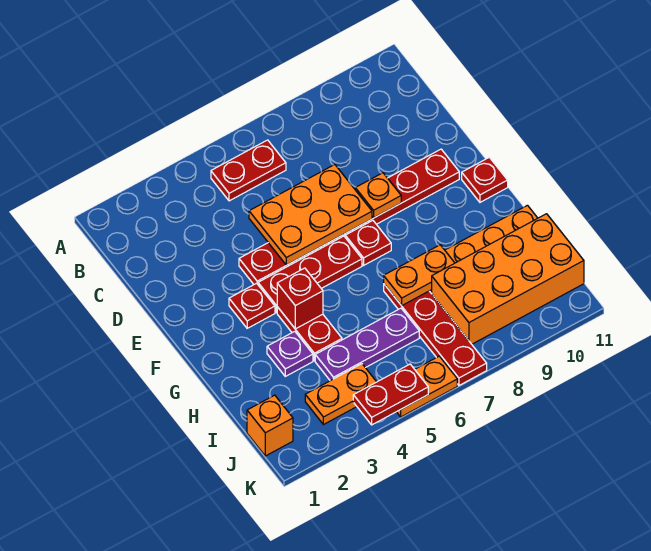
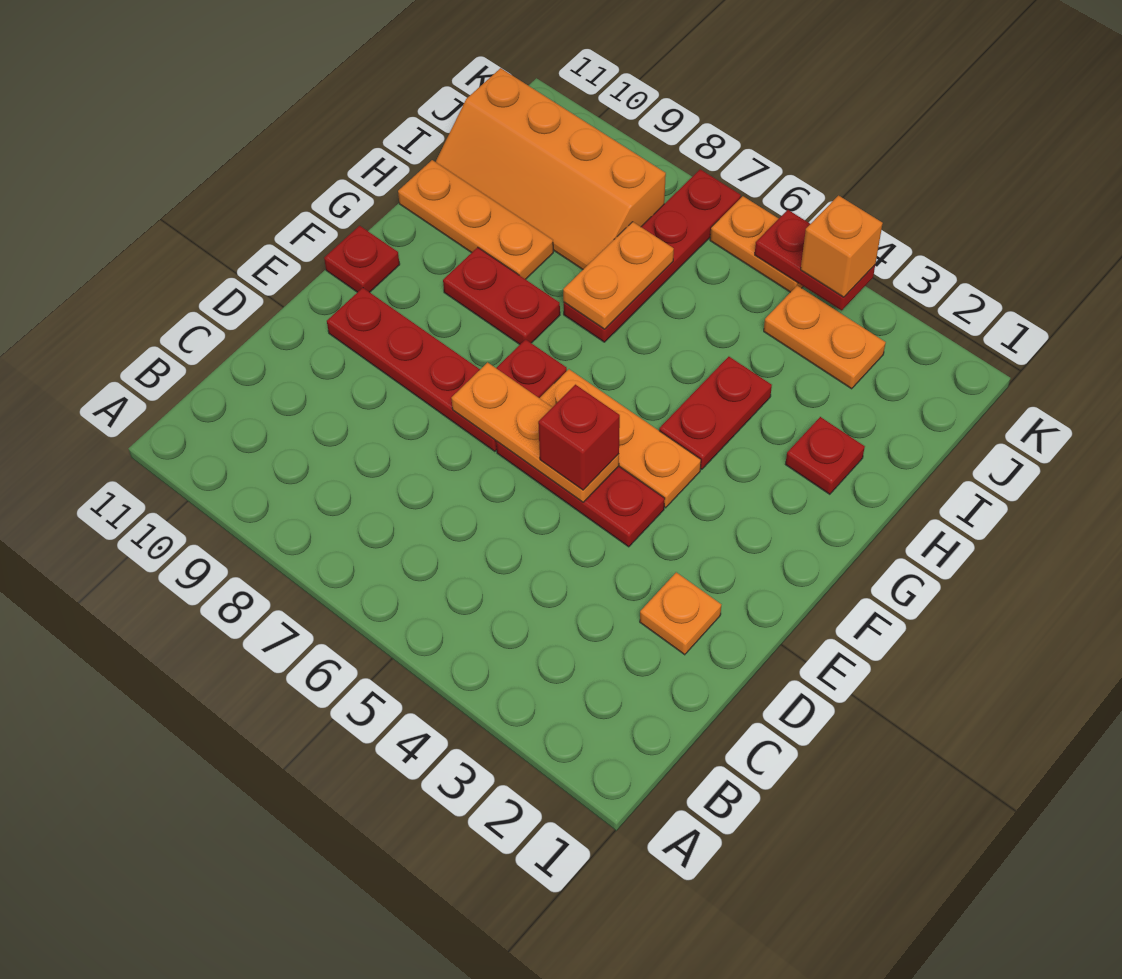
red 1x2 plate [211,140,286,201] -> red 1x2 plate moved to [443,247,560,344]
orange 2x3 plate [249,165,372,265] -> orange 1x3 plate [451,362,619,502]
orange 1x1 plate [355,173,401,218] -> orange 1x1 plate moved to [640,572,721,655]
red 1x1 plate [229,283,275,328] -> red 1x1 plate moved to [785,417,865,494]
red 1x3 plate [258,236,362,313] -> orange 1x3 plate [540,369,701,508]
red 1x1 brick [277,268,323,329] -> red 1x1 brick moved to [538,385,620,490]
purple 1x1 plate [267,331,313,376] -> none
orange 1x2 plate [384,245,454,306] -> orange 1x2 plate turned to [563,222,674,329]
purple 1x3 plate [315,308,419,381] -> none
orange 2x4 brick [432,214,584,344] -> orange 2x4 slope [436,68,666,269]
orange 1x1 brick [247,395,293,456] -> orange 1x1 brick moved to [801,196,883,297]

